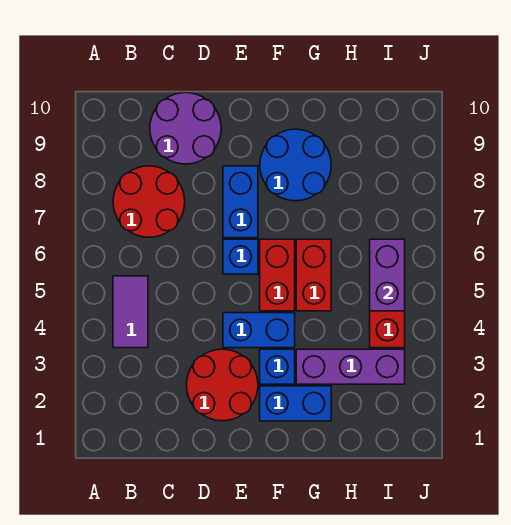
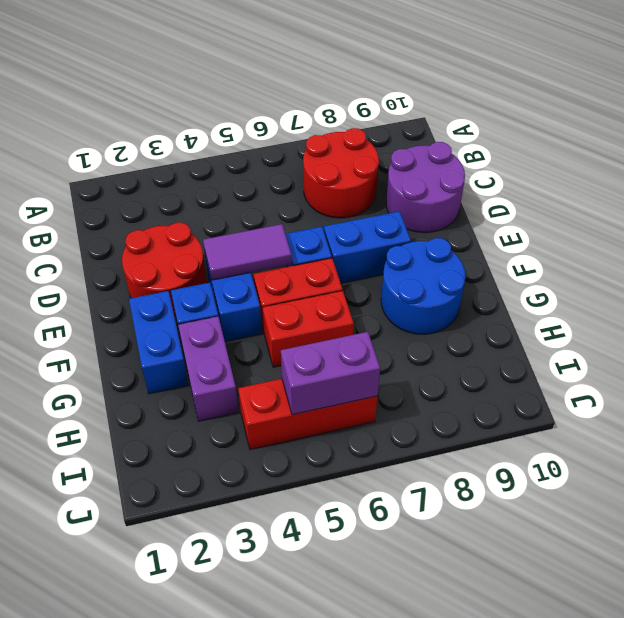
purple 1x2 tile [113,276,148,348] -> purple 1x2 tile moved to [203,224,292,280]
purple 1x3 brick [296,349,405,384] -> purple 1x2 brick [178,316,239,421]

